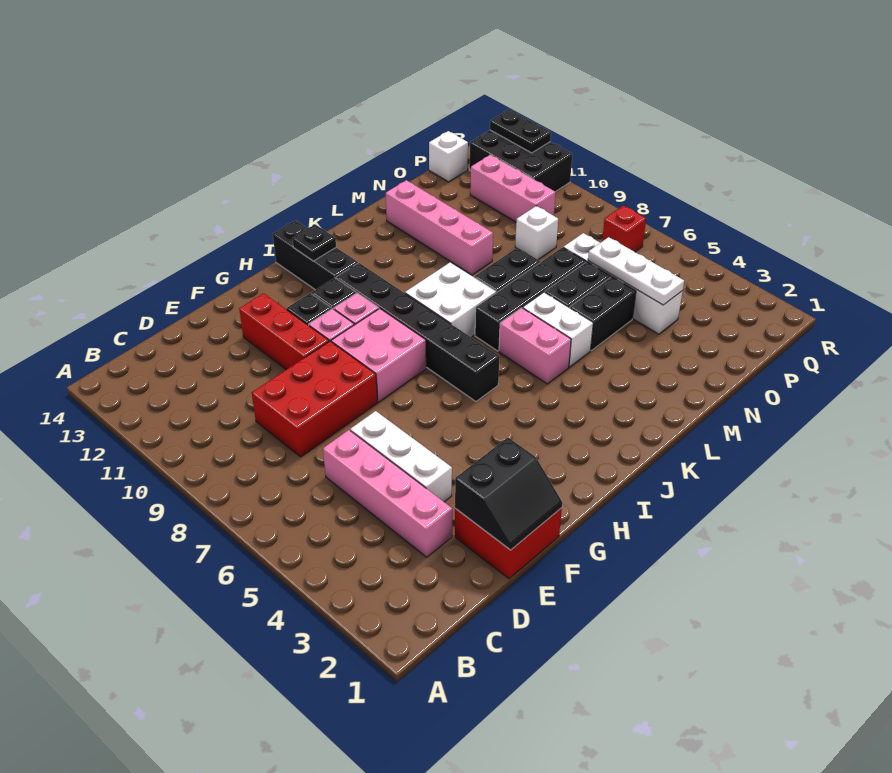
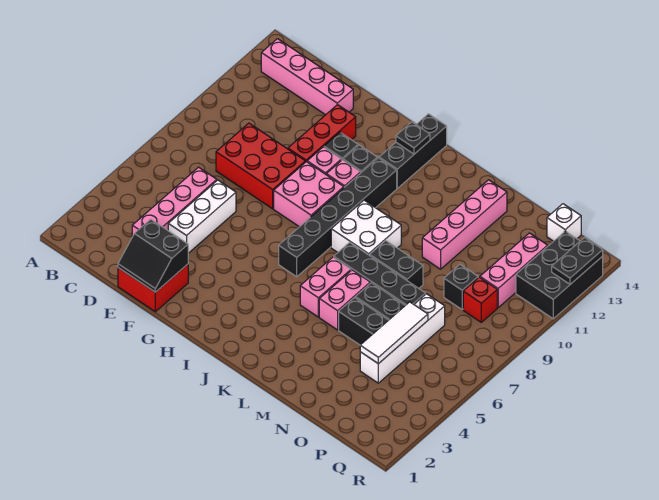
none -> pink 1x4 brick [261,39,353,115]
white 1x2 brick [523,292,593,367] -> pink 1x2 brick [319,270,370,330]
white 1x3 plate [588,237,684,305] -> white 1x3 tile [360,302,428,364]
white 1x1 brick [515,206,558,260] -> black 1x1 brick [444,265,478,309]
red 1x1 brick [602,206,646,252] -> red 1x1 brick moved to [463,277,497,322]

